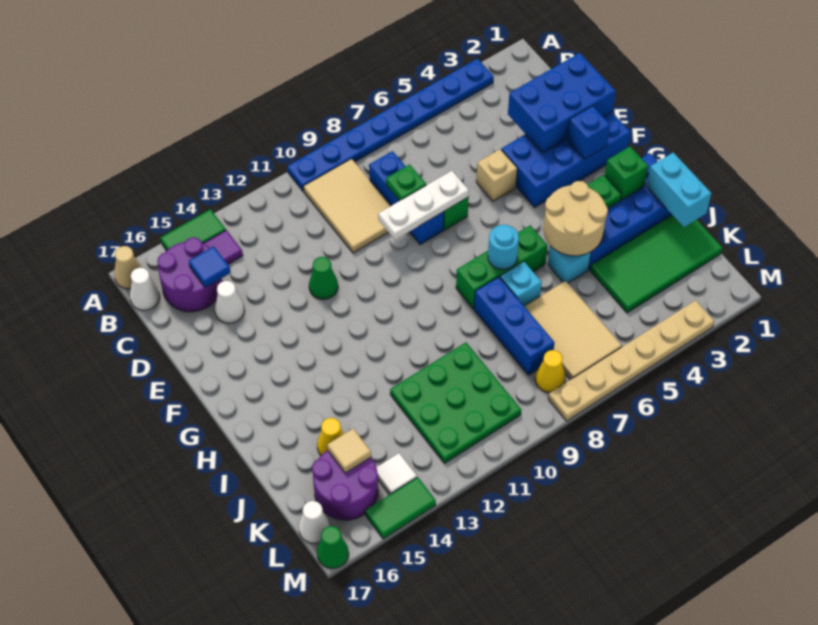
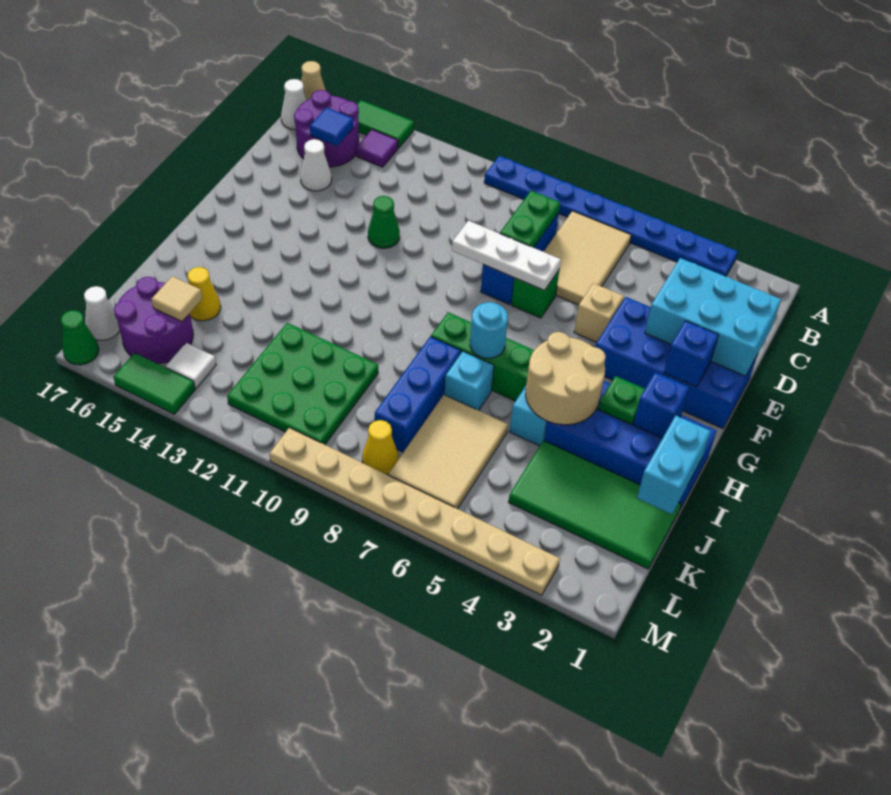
tan 2x3 tile [304,159,391,253] -> tan 2x3 tile moved to [544,211,631,305]
blue 2x3 brick [508,53,615,153] -> cyan 2x3 brick [645,258,781,376]
green 1x1 plate [386,164,426,201] -> green 1x2 plate [500,191,560,248]
green 1x1 brick [605,147,648,200] -> blue 1x1 brick [633,372,689,438]
tan 1x6 plate [548,300,714,421] -> tan 1x8 plate [269,428,560,595]

